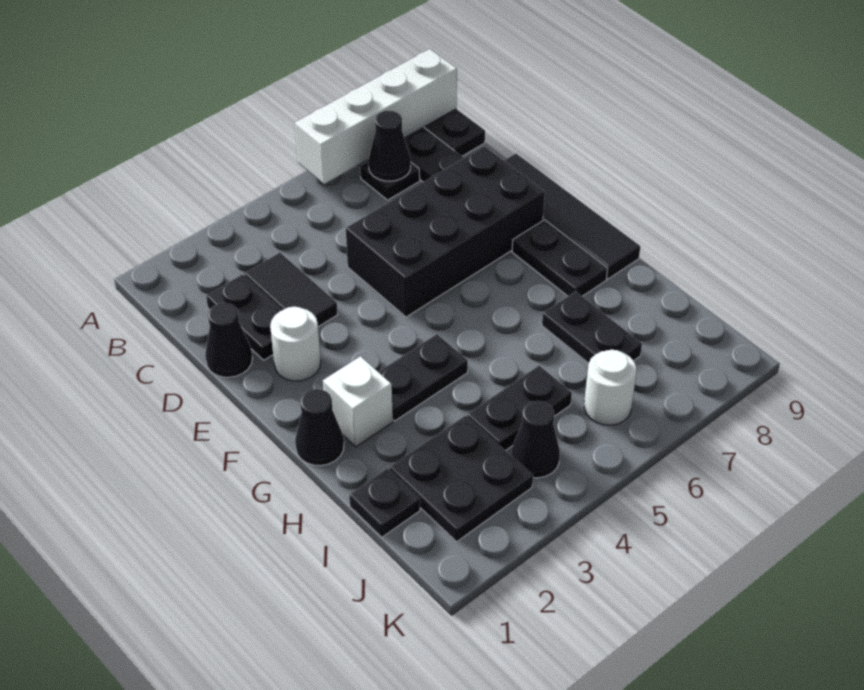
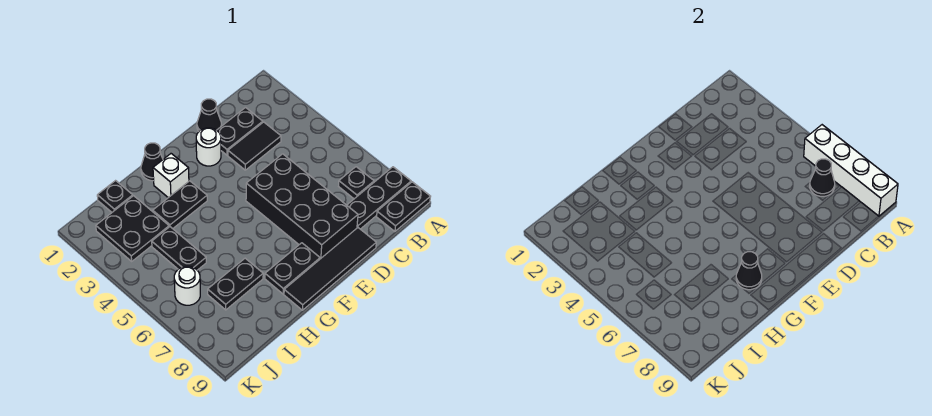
black 1x2 plate [379,334,468,421] -> black 1x2 plate turned to [153,181,207,229]
black 1x1 cone [511,401,560,478] -> black 1x1 cone moved to [736,252,762,290]

